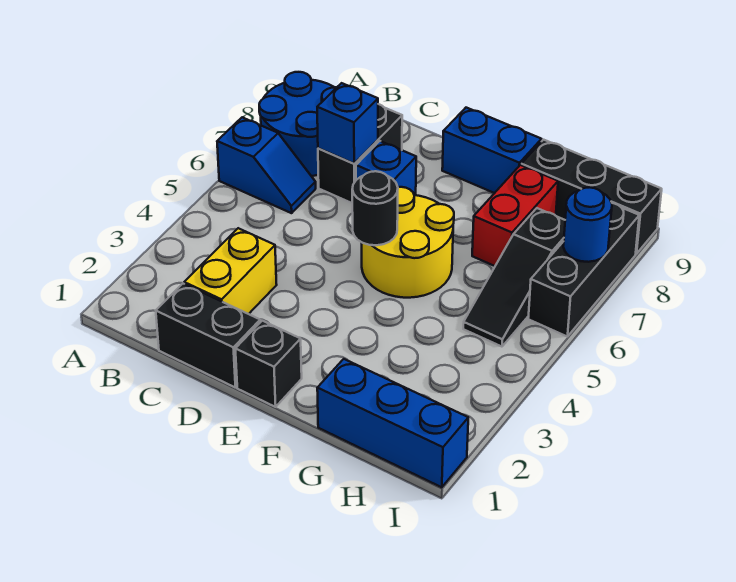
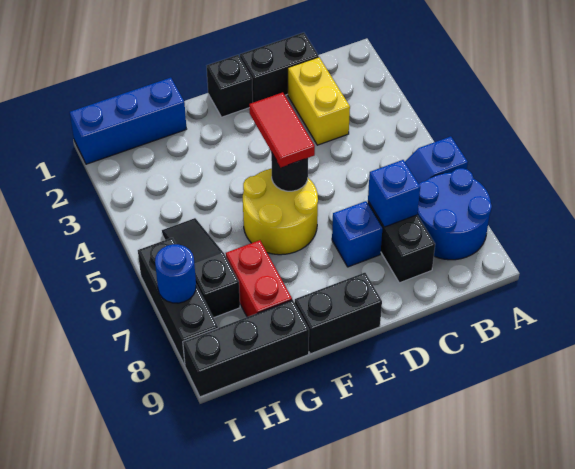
none -> red 1x2 tile [249,92,315,167]
blue 1x2 brick [442,108,542,193] -> black 1x2 brick [295,273,382,354]

